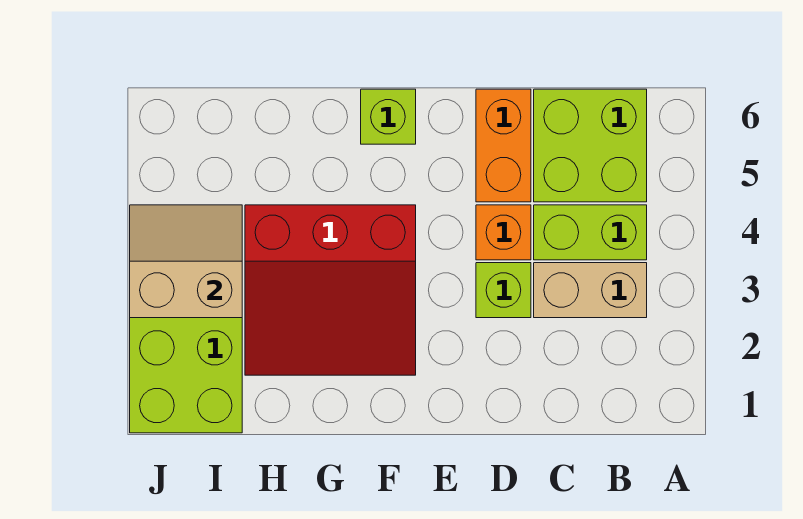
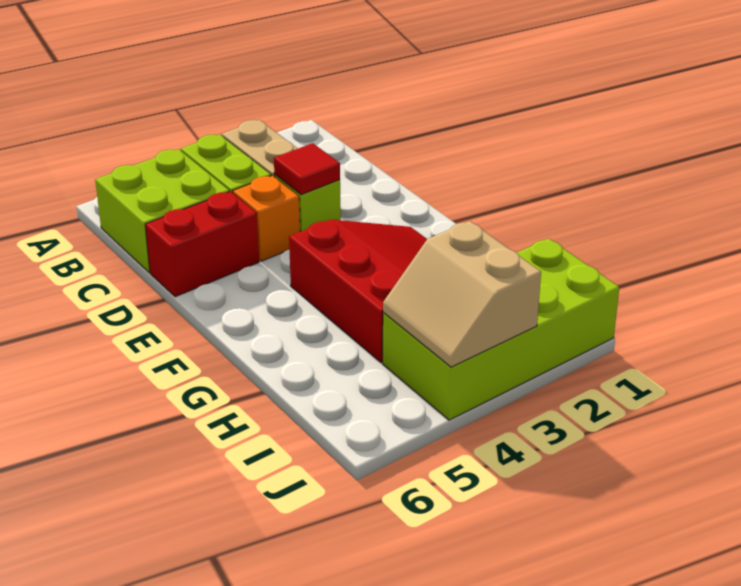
none -> red 1x1 tile [274,143,340,195]
orange 1x2 brick [476,89,531,202] -> red 1x2 brick [145,192,259,297]
lime 1x1 brick [361,89,416,144] -> none

